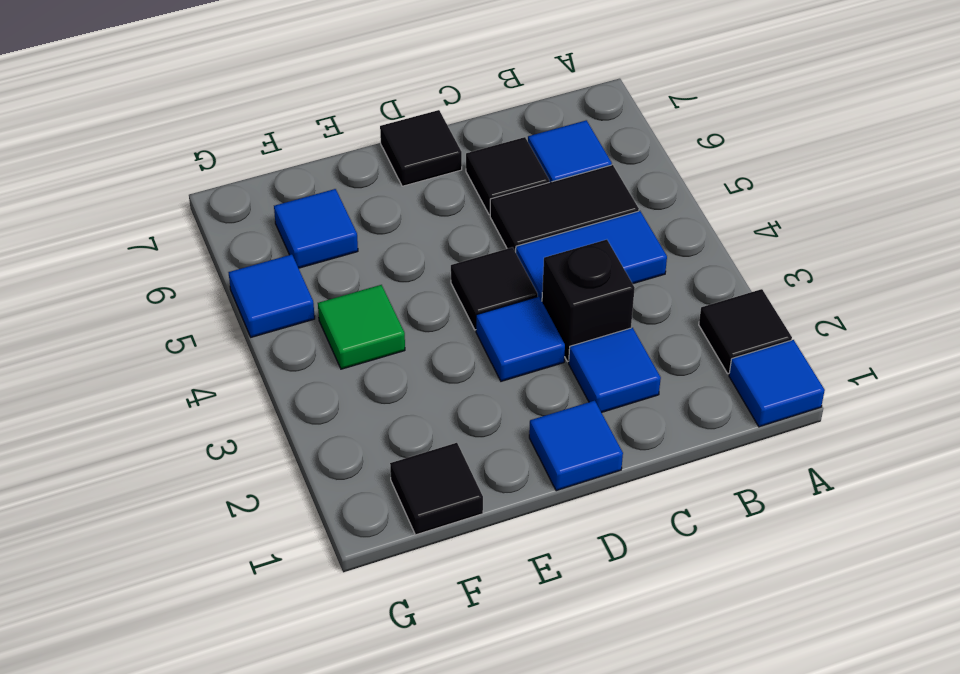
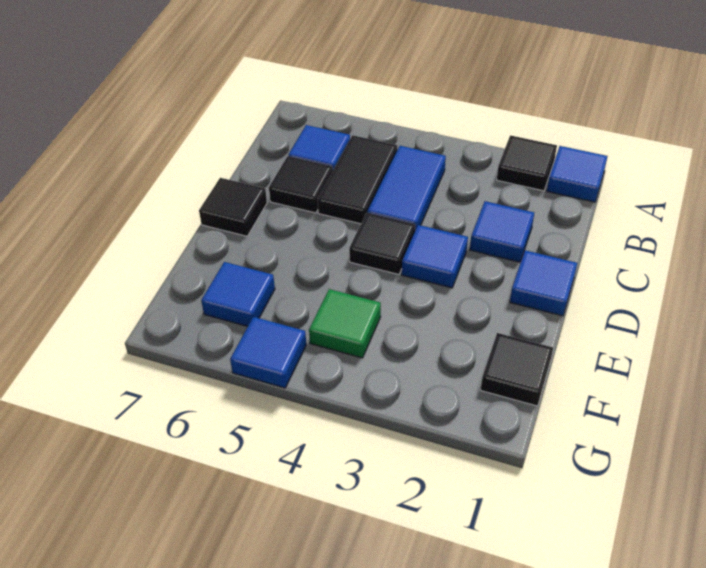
black 1x1 brick [542,240,635,362] -> none

